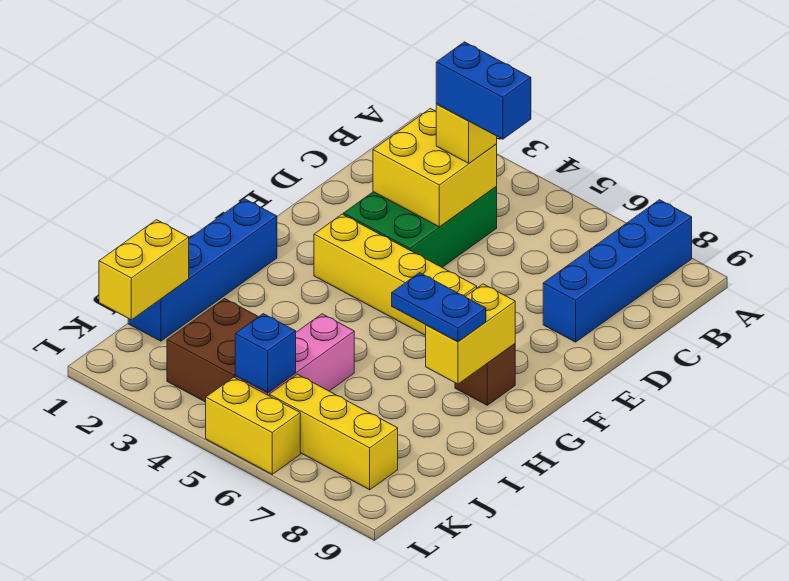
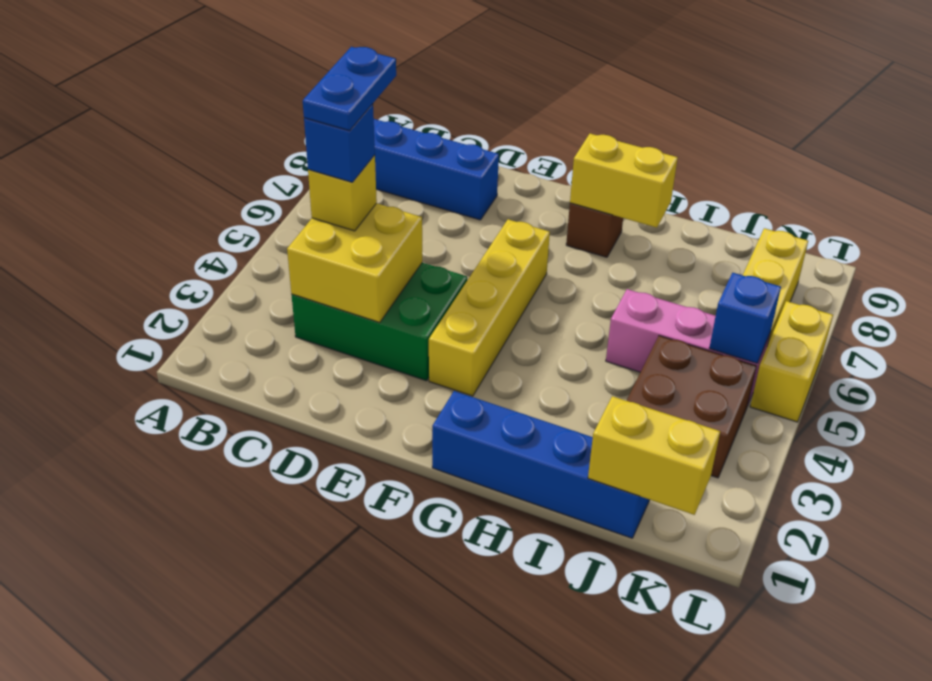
blue 1x2 brick [436,42,531,139] -> blue 1x1 brick [304,104,375,182]
blue 1x2 plate [392,273,486,342] -> blue 1x2 plate moved to [303,47,396,131]

